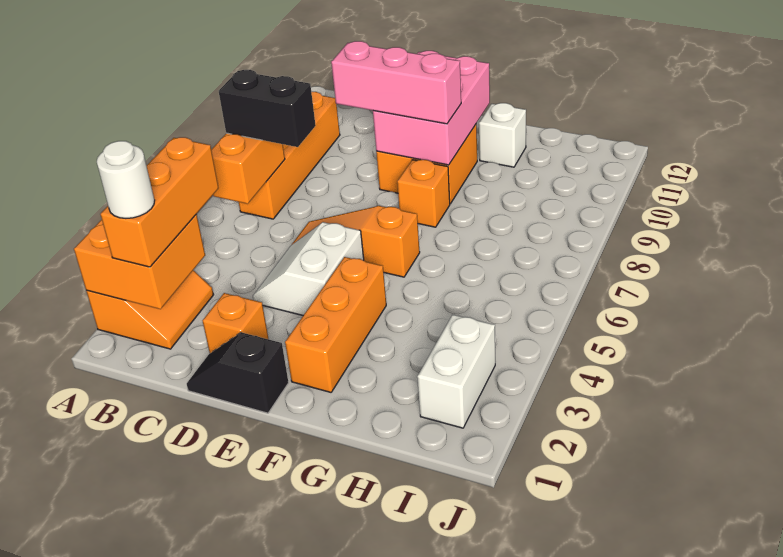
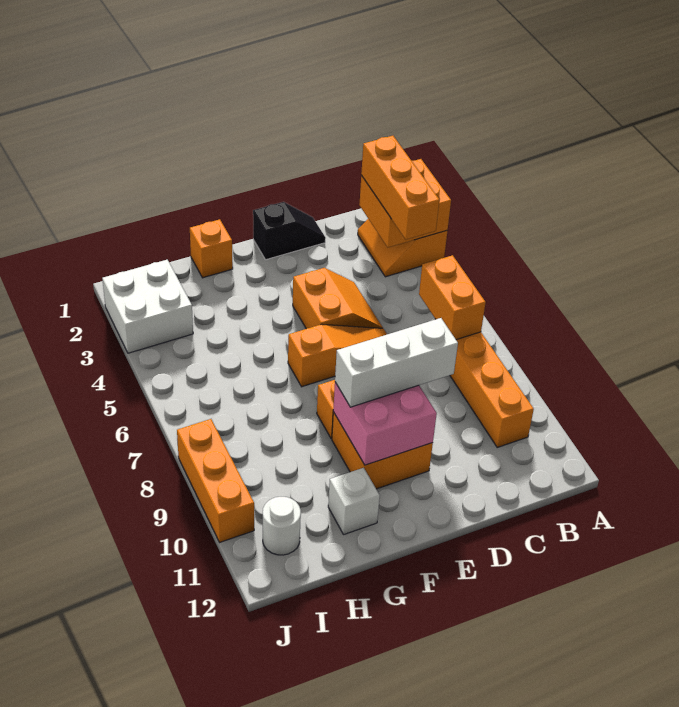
white 1x1 round brick [97,141,155,218] -> white 1x1 round brick moved to [263,497,301,555]
black 1x2 brick [219,70,316,147] -> none
orange 1x1 brick [203,293,268,353] -> orange 1x1 brick moved to [190,219,233,278]
white 2x2 slope [253,222,364,315] -> orange 2x2 slope [293,268,383,329]
pink 1x3 brick [331,41,461,124] -> white 1x3 brick [335,318,458,407]
pink 2x3 brick [373,51,490,165] -> pink 2x2 brick [333,382,437,465]
orange 1x3 brick [285,257,386,392] -> orange 1x3 brick moved to [177,419,254,542]
white 1x2 brick [417,315,495,428] -> white 2x2 brick [102,260,193,353]

